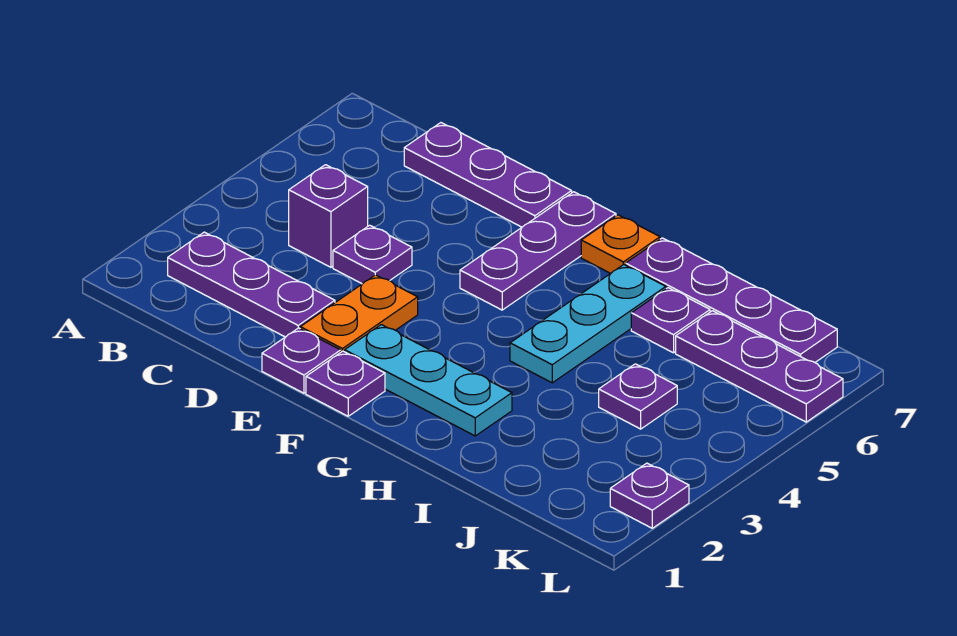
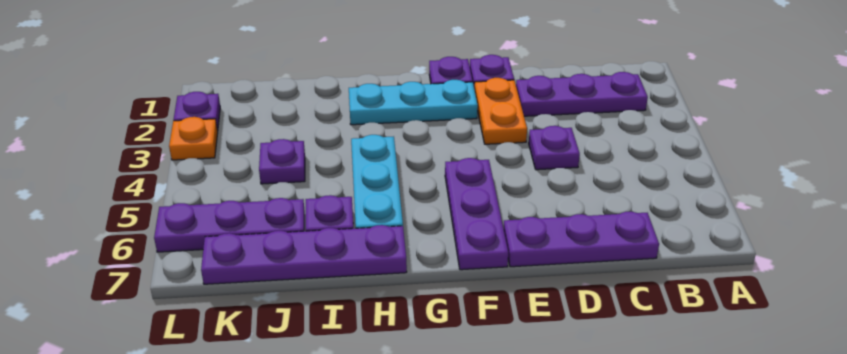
purple 1x1 brick [289,165,368,267] -> none
orange 1x1 plate [581,215,660,273] -> orange 1x1 plate moved to [169,117,218,160]

